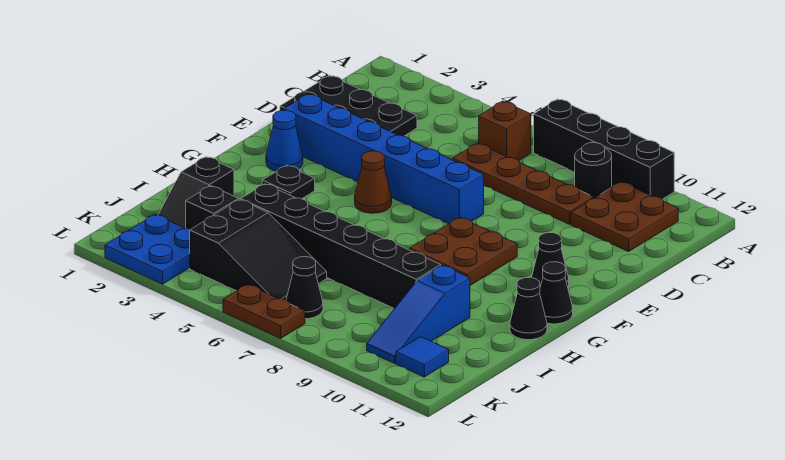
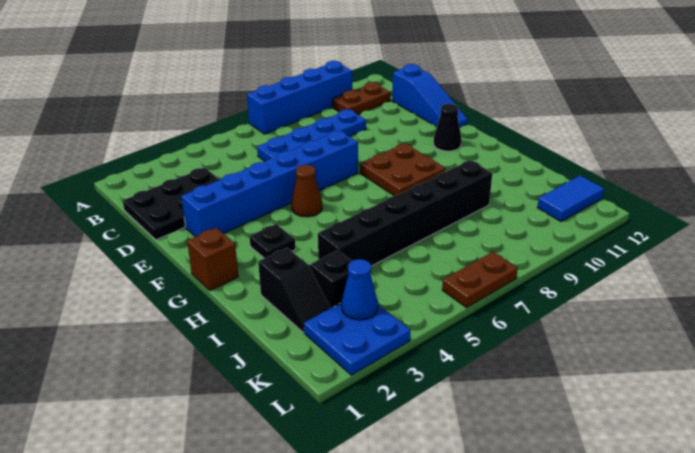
black 1x4 brick [534,99,674,199] -> blue 1x4 brick [247,61,352,134]
brown 1x1 brick [479,101,531,161] -> brown 1x1 brick moved to [187,228,238,290]
black 1x1 round brick [575,143,612,198] -> none
brown 2x2 plate [571,182,678,252] -> brown 1x2 plate [333,82,391,115]
brown 1x4 plate [453,143,594,224] -> blue 1x4 plate [257,109,366,161]
blue 1x1 cone [266,110,303,171] -> blue 1x1 cone moved to [341,259,378,320]
black 1x1 cone [540,262,573,324] -> none
black 1x1 cone [510,277,547,340] -> none
blue 1x3 slope [367,265,470,363] -> blue 1x3 slope moved to [392,64,468,127]
black 2x3 slope [190,200,327,300] -> none
black 1x1 cone [286,257,323,319] -> none
blue 1x1 tile [396,337,449,377] -> blue 1x2 tile [537,176,604,222]

